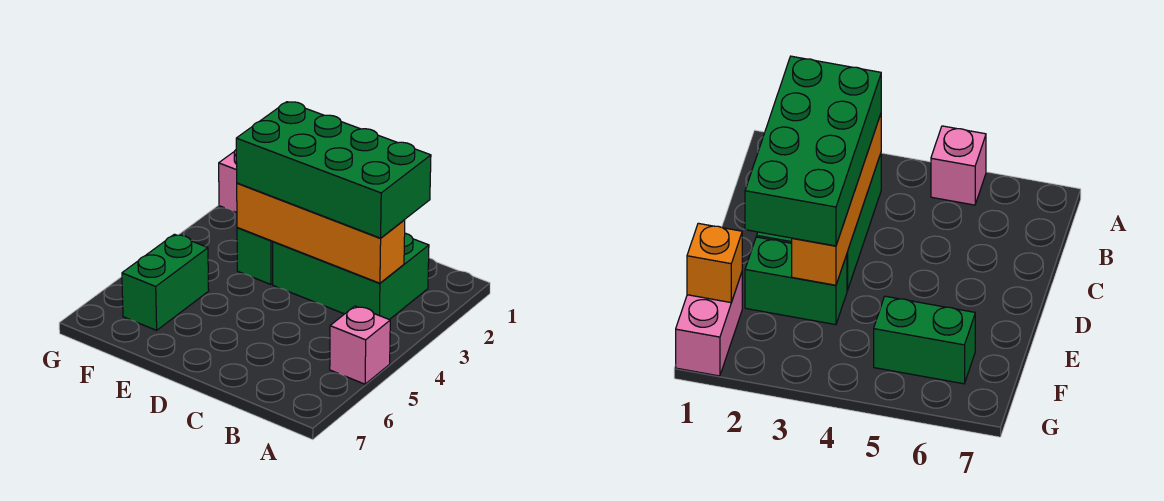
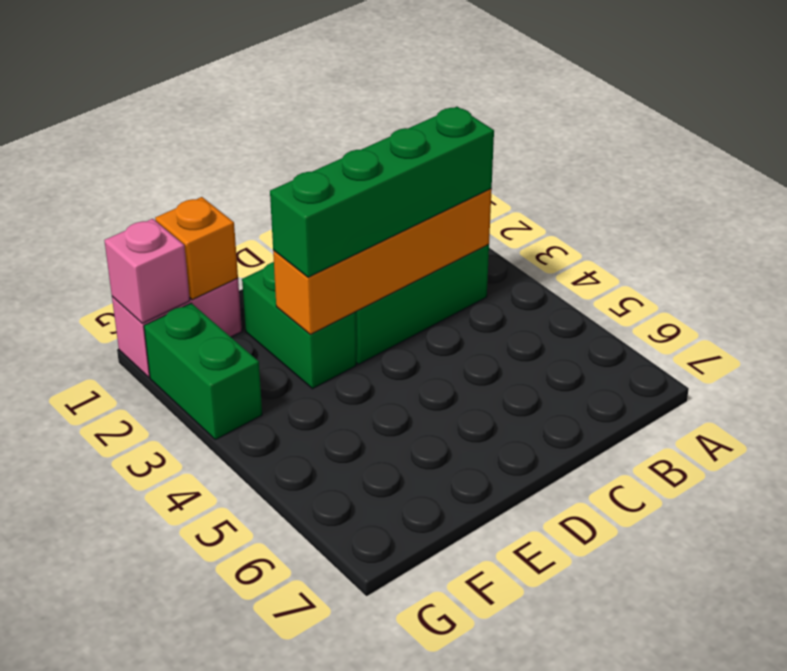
pink 1x1 brick [330,306,390,384] -> pink 1x1 brick moved to [104,219,190,323]
green 2x4 brick [236,102,431,238] -> green 1x4 brick [270,107,494,277]
green 1x2 brick [122,234,209,330] -> green 1x2 brick moved to [144,303,262,440]

